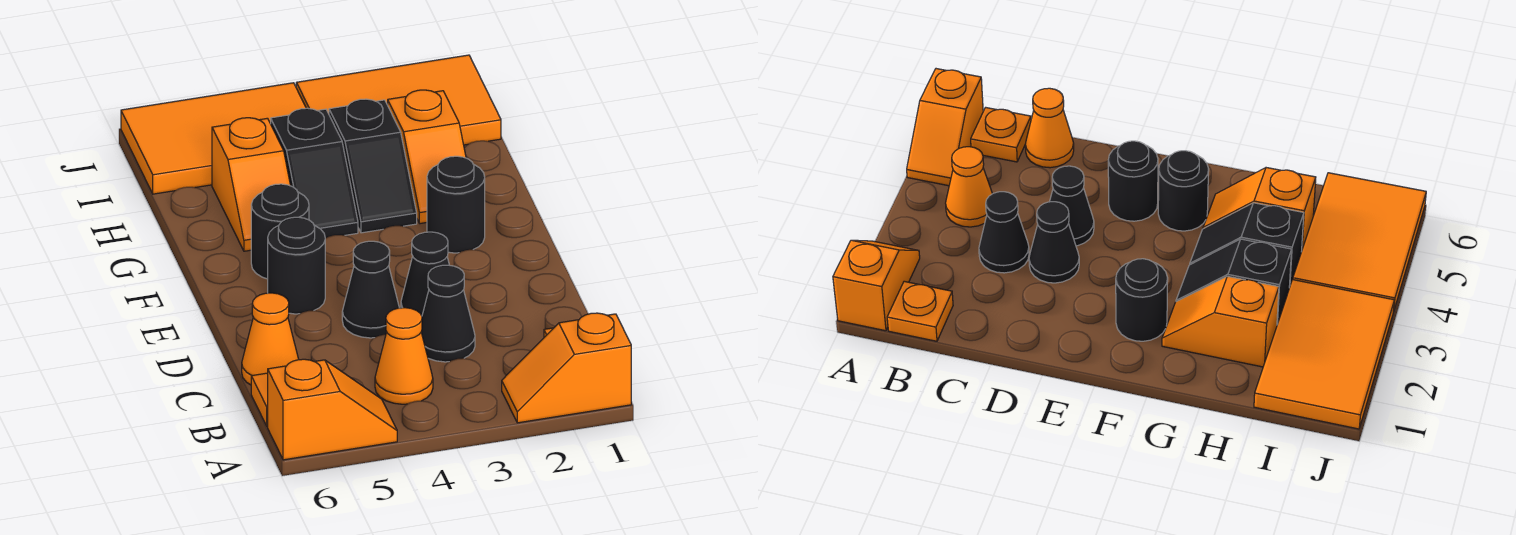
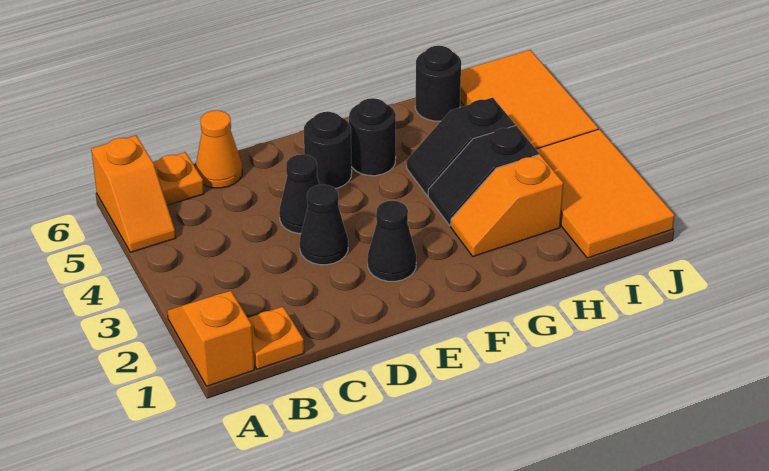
orange 1x1 cone [375,308,433,404] -> none
black 1x1 cone [421,265,475,362] -> black 1x1 cone moved to [368,201,416,281]
black 1x1 round brick [427,156,485,253] -> black 1x1 round brick moved to [415,46,461,121]
orange 1x2 slope [212,118,291,251] -> none

